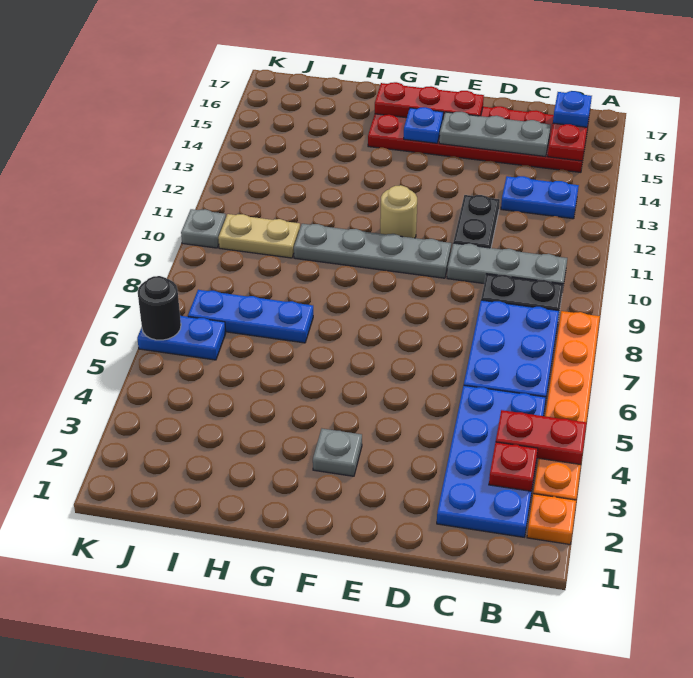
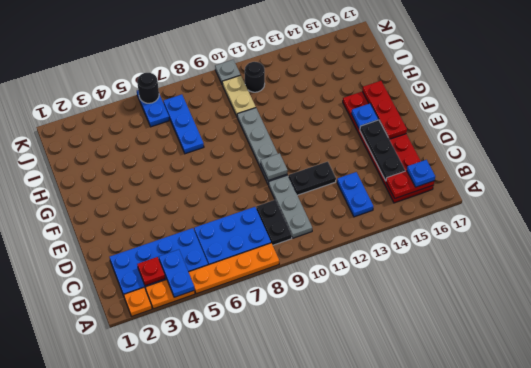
red 1x2 plate [496,410,587,465] -> blue 1x2 plate [159,250,195,297]
grey 1x3 plate [439,112,551,157] -> black 1x3 plate [360,120,405,181]
grey 1x1 plate [313,429,362,476] -> grey 1x1 plate moved to [261,153,288,181]
tan 1x1 round brick [380,185,417,238] -> none
none -> black 1x1 round brick [245,62,265,92]

